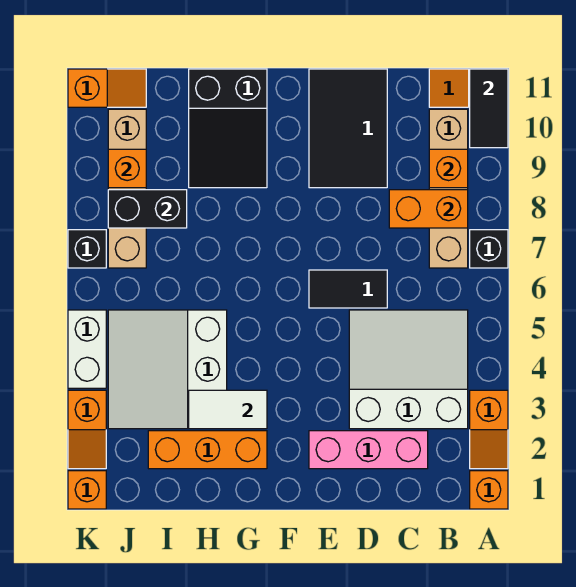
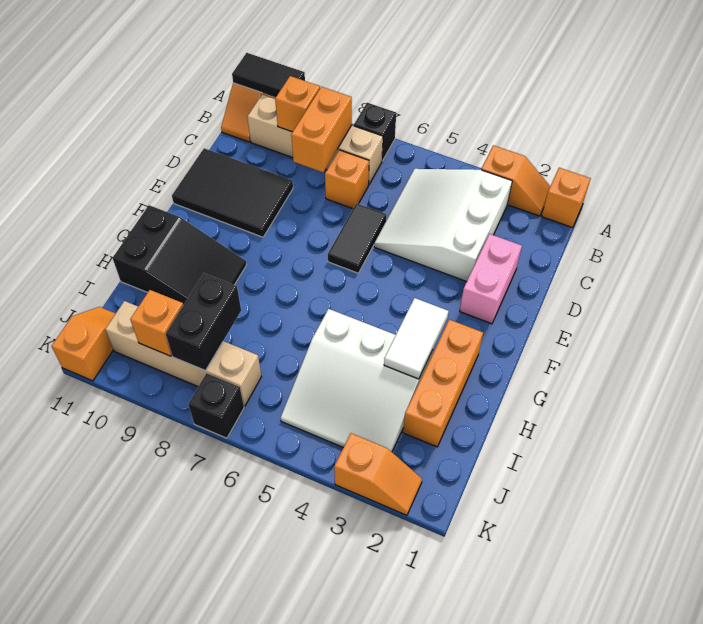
pink 1x3 brick [309,431,428,469] -> pink 1x2 brick [460,234,522,324]
orange 1x1 brick [68,471,106,509] -> orange 1x1 brick moved to [325,150,369,209]
white 1x2 brick [68,310,106,388] -> none

